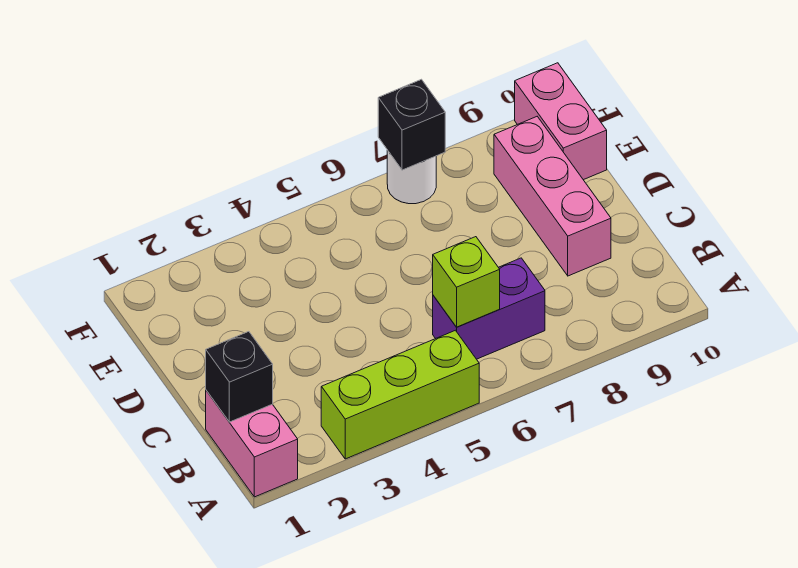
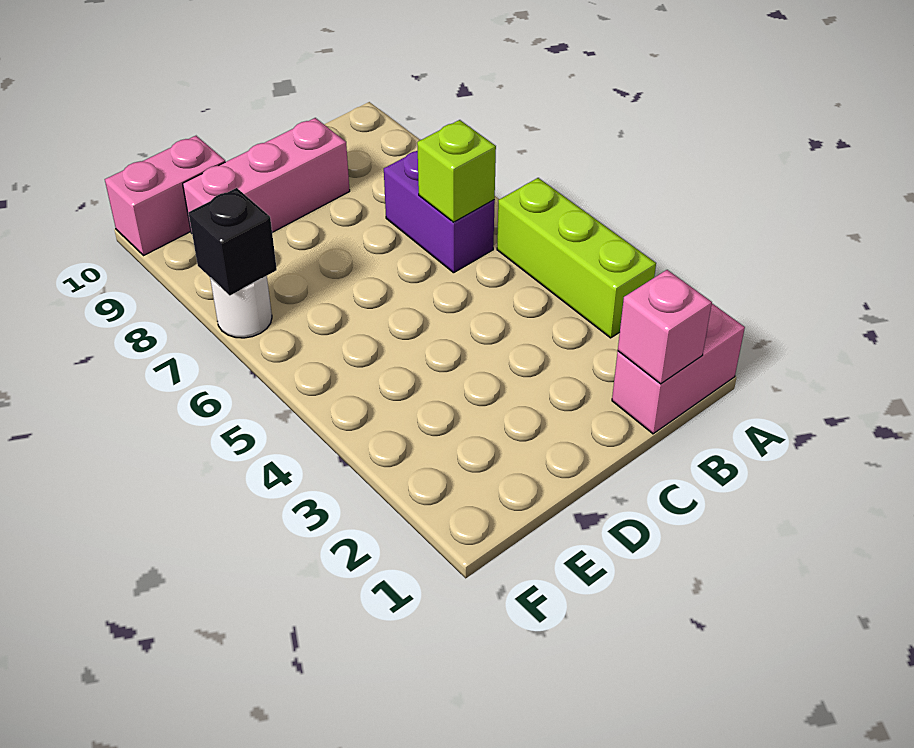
black 1x1 brick [206,332,273,422] -> pink 1x1 brick [618,270,712,384]

